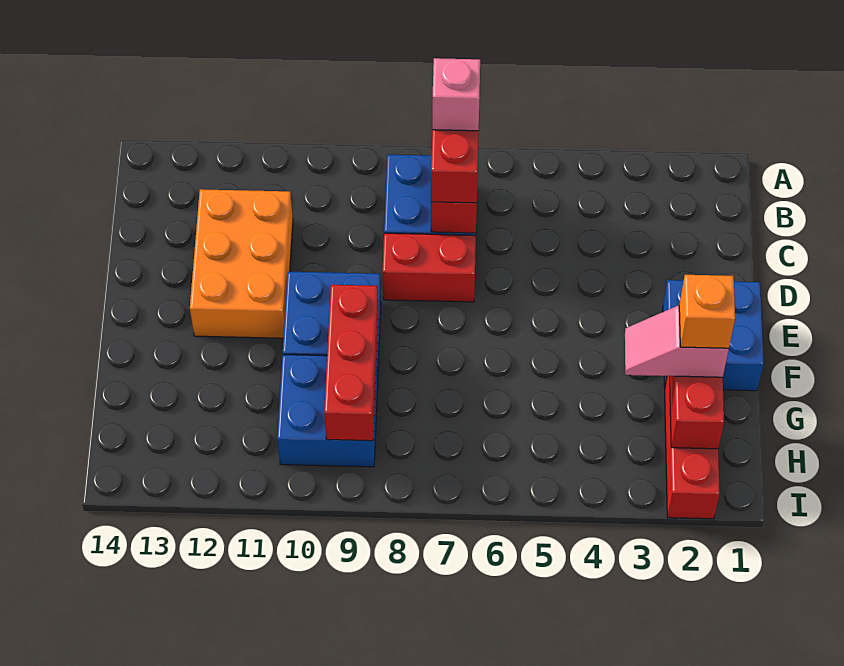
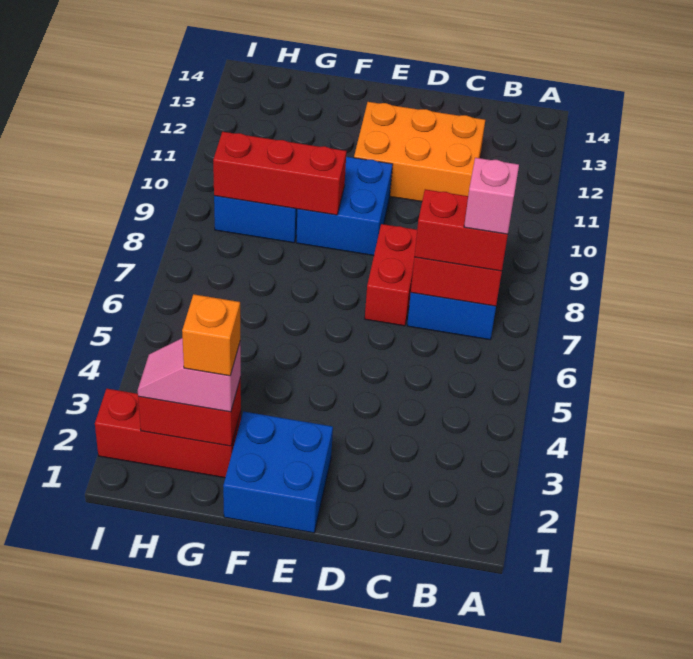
pink 1x2 slope [625,305,729,377] -> pink 1x2 slope turned to [138,338,241,412]

